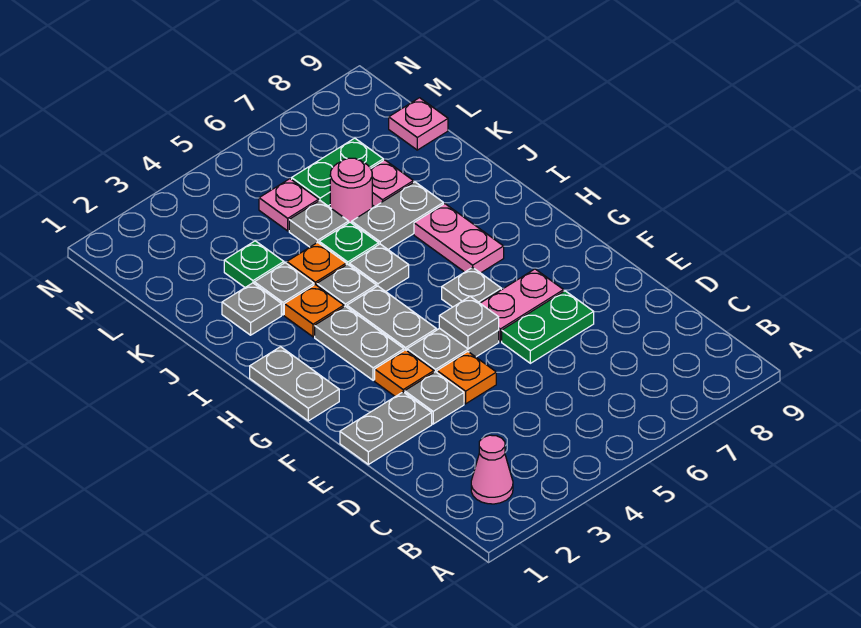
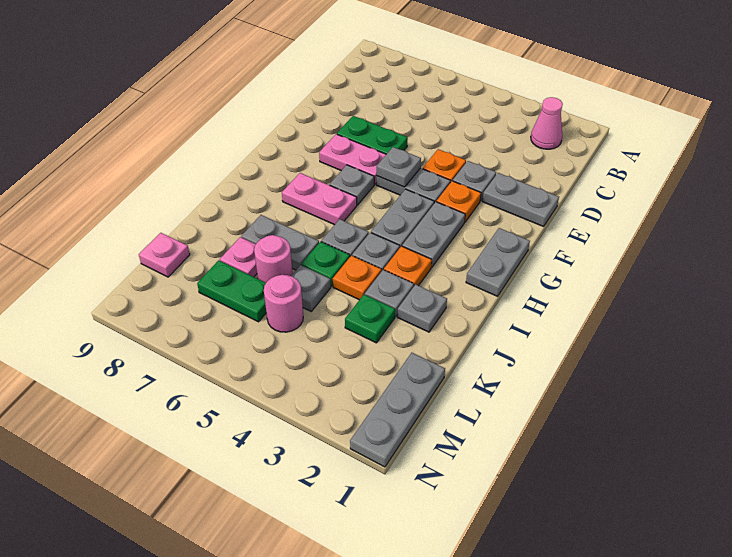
pink 1x2 plate [414,204,504,273] -> pink 1x2 plate turned to [282,173,357,225]
none -> grey 1x3 plate [350,353,445,467]
pink 1x1 plate [259,179,319,231] -> pink 1x1 round brick [264,275,303,332]

